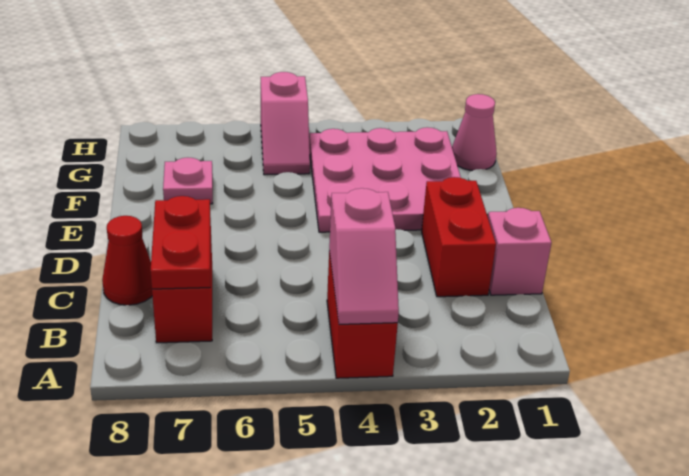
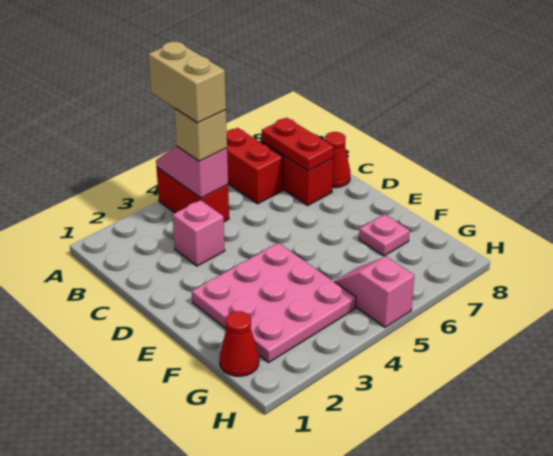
none -> tan 1x2 brick [148,42,226,123]
none -> tan 1x1 brick [175,109,227,161]
pink 1x1 brick [488,208,551,295] -> pink 1x1 brick moved to [173,200,225,266]
red 1x2 brick [422,177,496,297] -> red 1x2 brick moved to [227,128,283,204]
pink 1x1 cone [452,94,497,171] -> red 1x1 cone [220,311,259,376]

